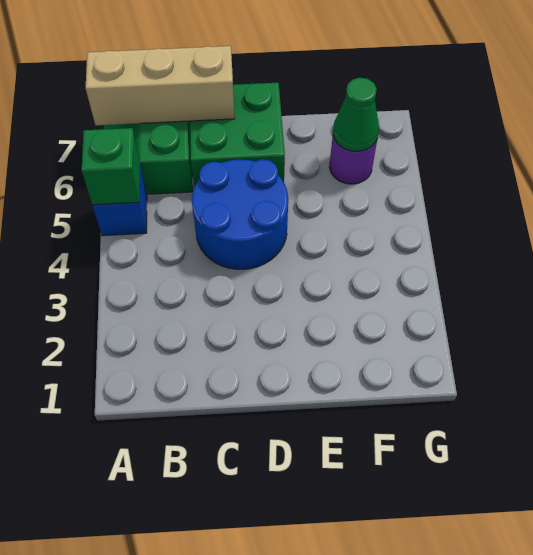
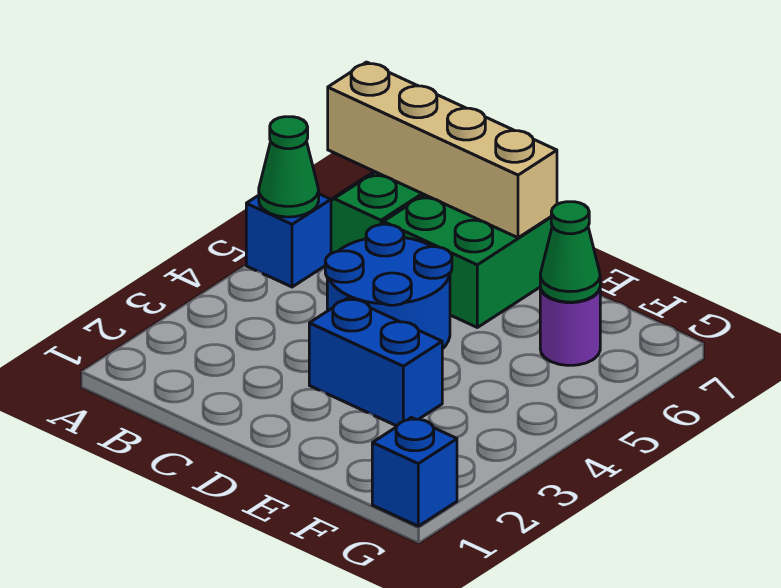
green 1x1 brick [82,128,140,205] -> green 1x1 cone [259,117,319,217]
tan 1x3 brick [86,46,235,125] -> tan 1x4 brick [328,62,557,238]
none -> blue 1x2 brick [309,298,442,426]
none -> blue 1x1 brick [372,418,457,526]

